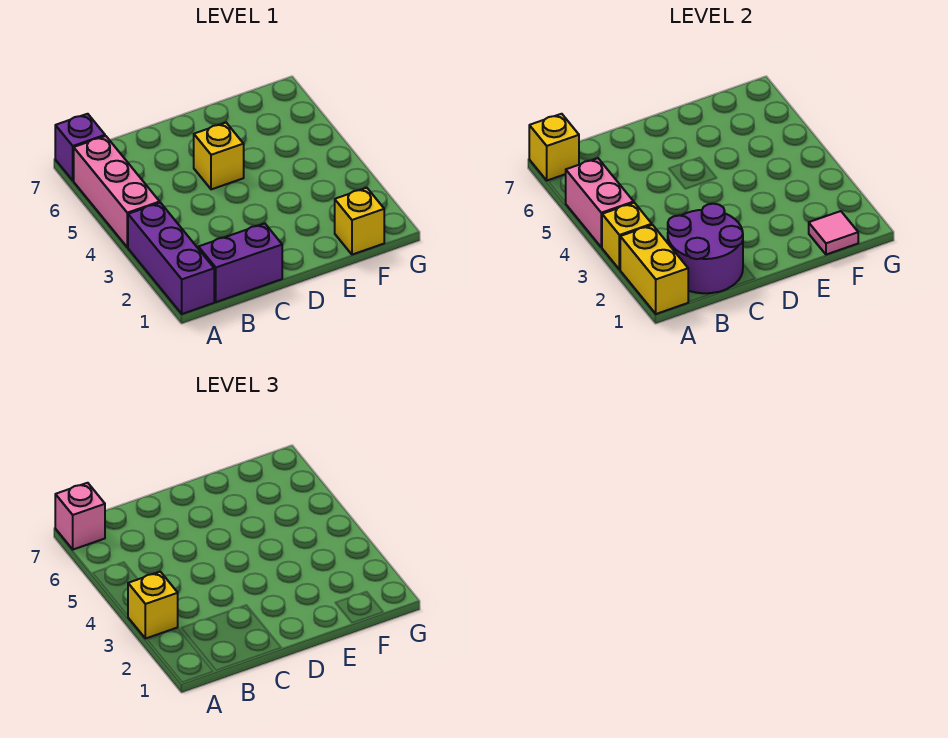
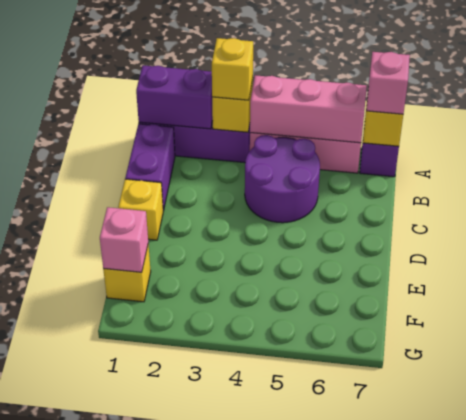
yellow 1x2 brick [620,225,688,314] -> purple 1x2 brick [136,65,213,129]
pink 1x2 brick [566,158,634,247] -> pink 1x3 brick [250,75,367,143]
purple 2x2 round brick [668,204,743,293] -> purple 2x2 round brick moved to [245,135,320,223]
yellow 1x1 brick [194,123,244,189] -> yellow 1x1 brick moved to [118,179,163,240]
pink 1x1 tile [809,211,858,255] -> pink 1x1 brick [100,207,148,272]

